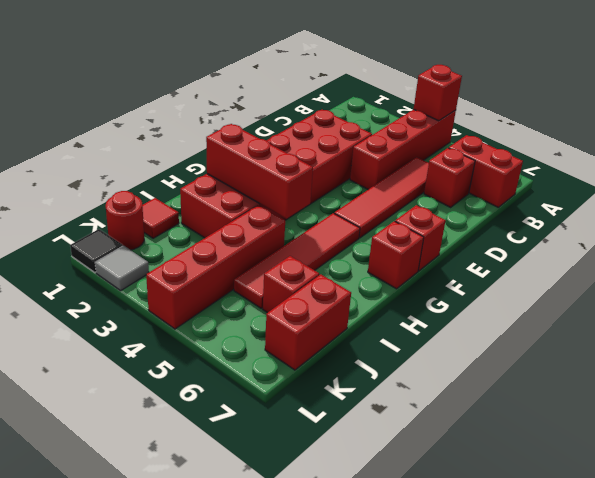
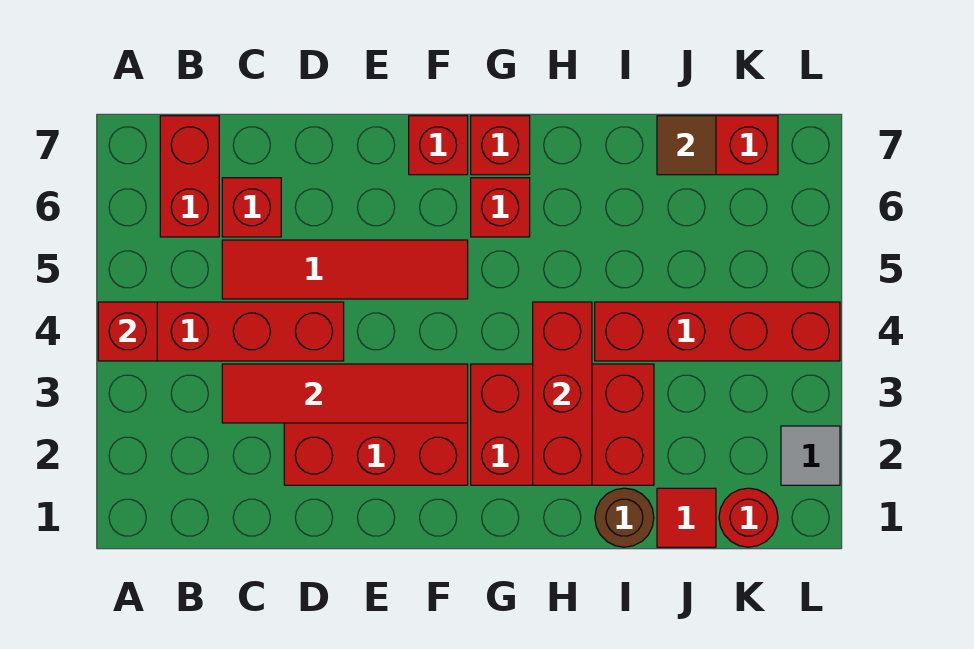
red 1x4 tile [234,213,360,308] -> red 1x4 tile moved to [222,364,468,423]
none -> brown 1x1 round brick [595,488,654,547]
red 1x1 brick [263,256,319,313] -> red 1x1 brick moved to [471,178,530,237]
none -> brown 1x1 tile [657,116,716,175]
black 1x1 tile [70,229,123,273] -> none

